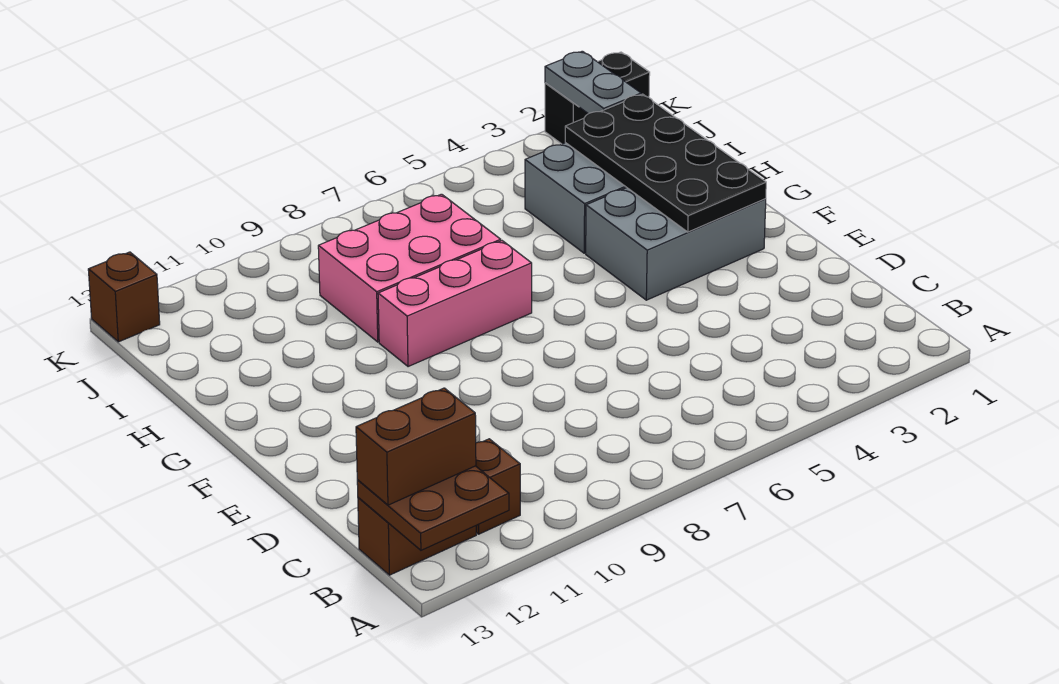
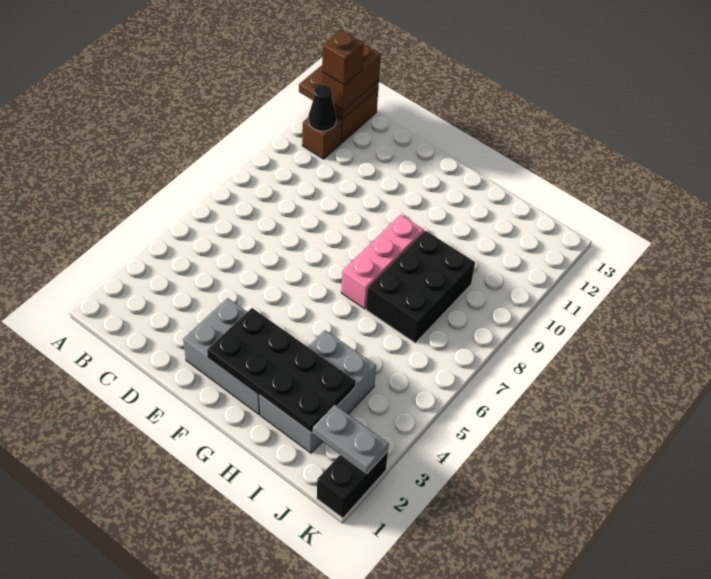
none -> black 1x1 cone [308,85,336,131]
grey 2x3 brick [586,188,766,300] -> grey 2x3 brick turned to [183,298,260,415]
pink 2x3 brick [318,194,501,342] -> black 2x3 brick [366,231,475,343]
brown 1x1 brick [88,252,160,342] -> brown 1x1 brick moved to [322,30,364,85]

